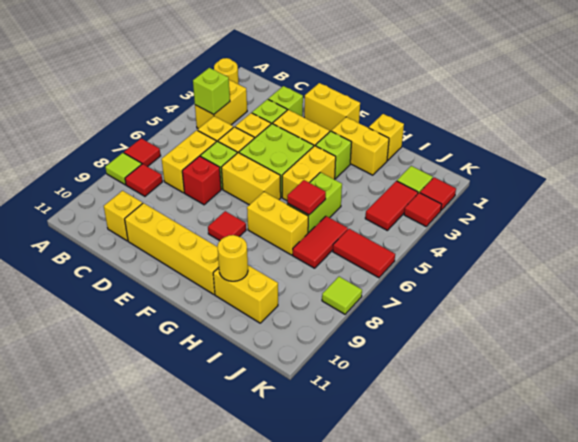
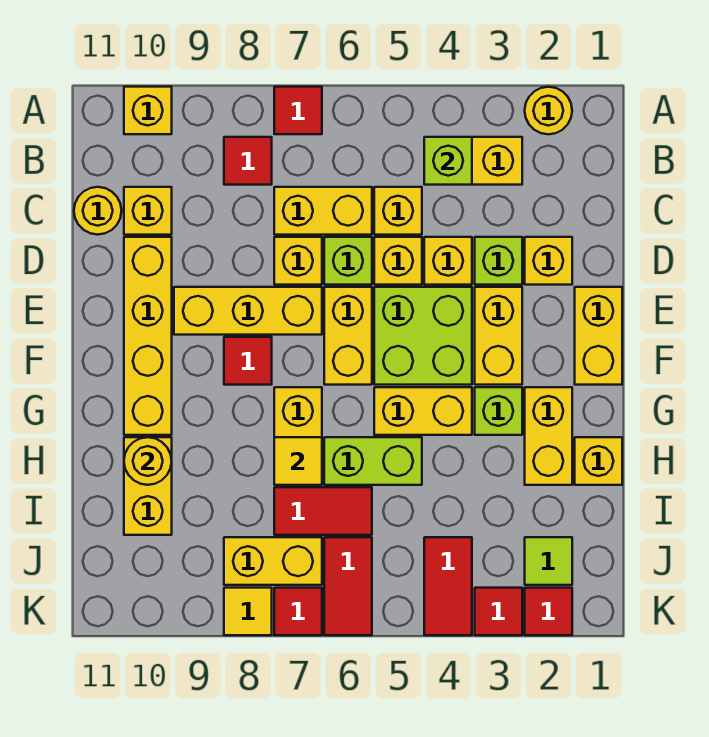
lime 1x1 tile [105,153,142,185] -> none
none -> yellow 1x1 brick [124,87,172,134]
none -> yellow 1x1 round brick [74,187,122,235]
lime 1x1 brick [268,86,303,117] -> yellow 1x1 brick [525,237,572,285]
red 1x1 brick [182,156,221,205] -> yellow 1x1 brick [274,237,322,285]
none -> yellow 1x3 brick [174,287,322,335]
red 1x1 tile [287,180,326,215] -> red 1x1 tile moved to [274,588,322,635]
none -> yellow 1x1 tile [274,437,322,485]
red 1x2 tile [365,181,418,230] -> red 1x2 tile turned to [424,537,472,635]
none -> yellow 1x2 brick [224,537,322,585]
lime 1x1 tile [322,277,362,314] -> yellow 1x1 tile [224,588,272,635]

